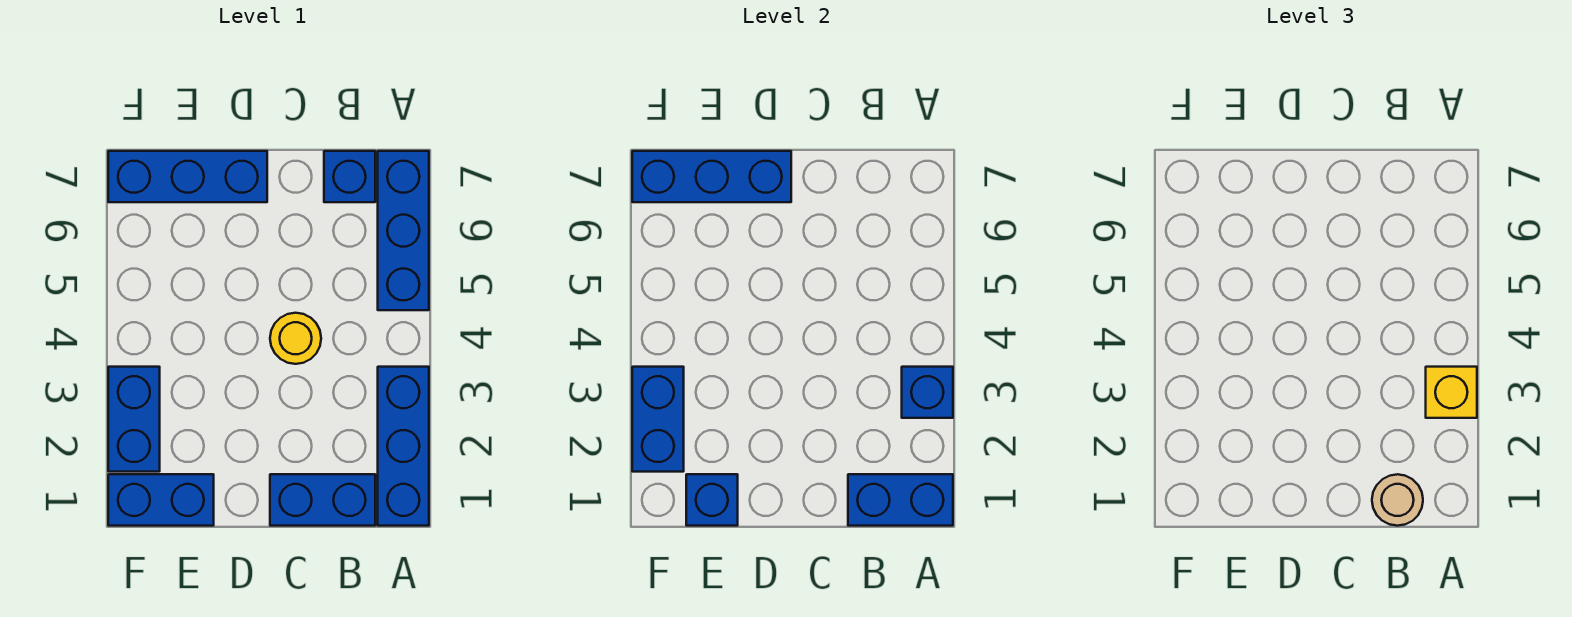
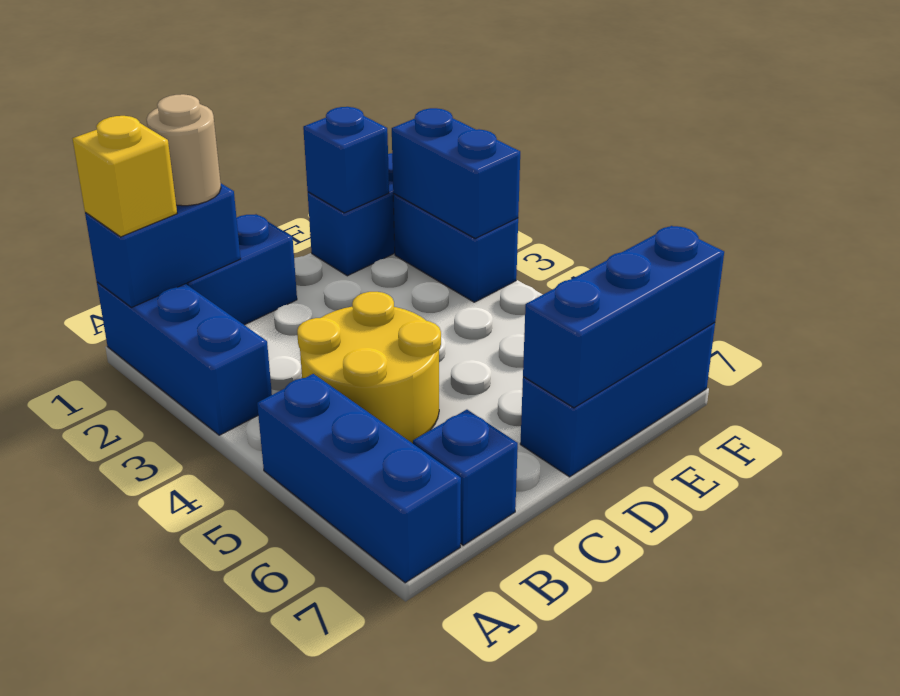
blue 1x1 brick [902,367,953,418] -> none
yellow 1x1 brick [1426,367,1477,418] -> yellow 1x1 brick moved to [73,116,177,237]
yellow 1x1 round brick [270,313,321,364] -> yellow 2x2 round brick [297,292,441,443]

